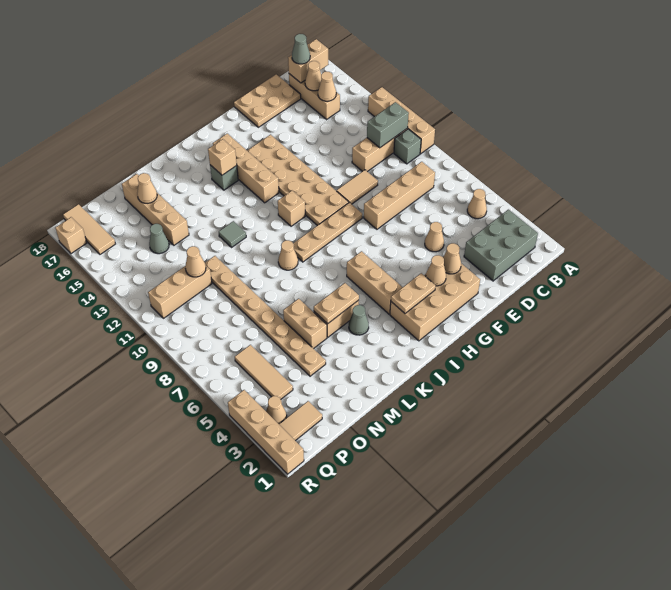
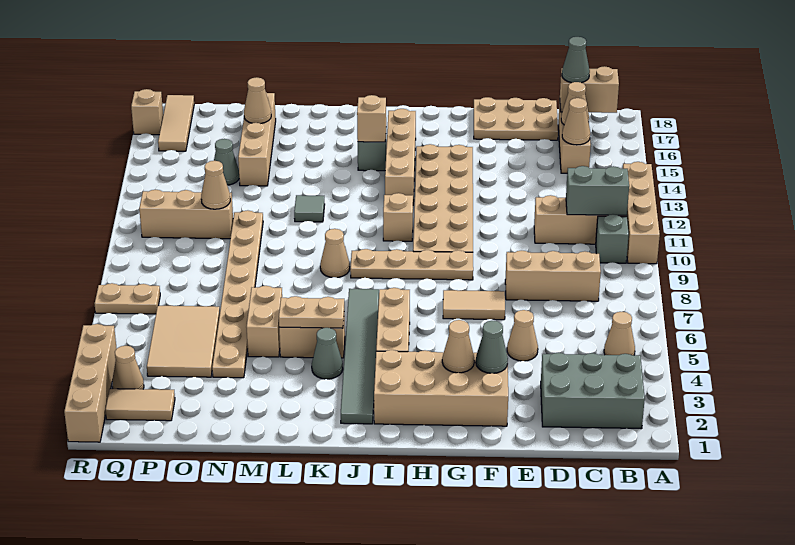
tan 1x4 brick [364,162,435,229] -> tan 1x3 brick [505,251,601,301]
tan 1x2 tile [337,170,378,204] -> tan 1x2 tile moved to [443,290,505,320]
tan 1x1 cone [443,243,461,274] -> grey 1x1 cone [476,321,508,373]
tan 1x2 plate [391,273,435,313] -> tan 1x2 plate moved to [95,283,160,314]
none -> grey 1x6 tile [341,289,379,424]
tan 1x3 tile [235,345,293,399] -> tan 2x3 tile [147,306,220,377]

